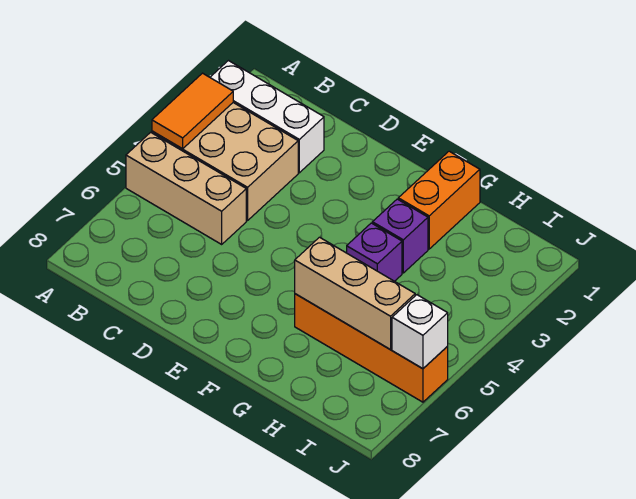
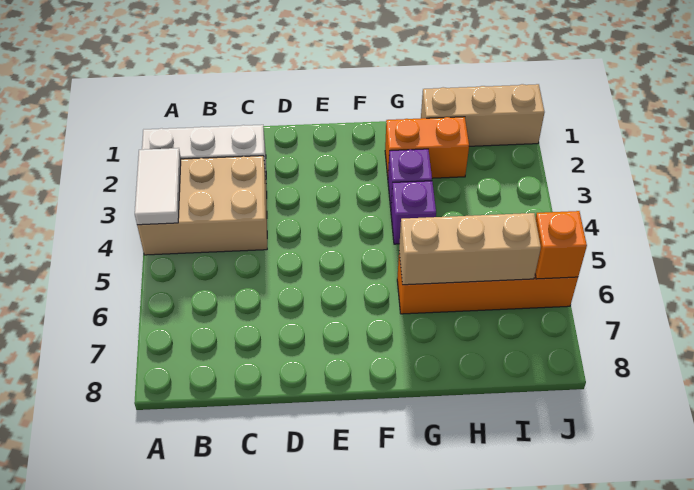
orange 1x2 tile [152,73,233,149] -> white 1x2 tile [135,148,181,225]
tan 1x3 brick [126,132,246,244] -> tan 1x3 brick moved to [421,84,544,146]
orange 1x2 brick [398,151,480,249] -> orange 1x2 brick turned to [385,117,469,178]
white 1x1 brick [392,295,448,369] -> orange 1x1 brick [535,211,587,279]

